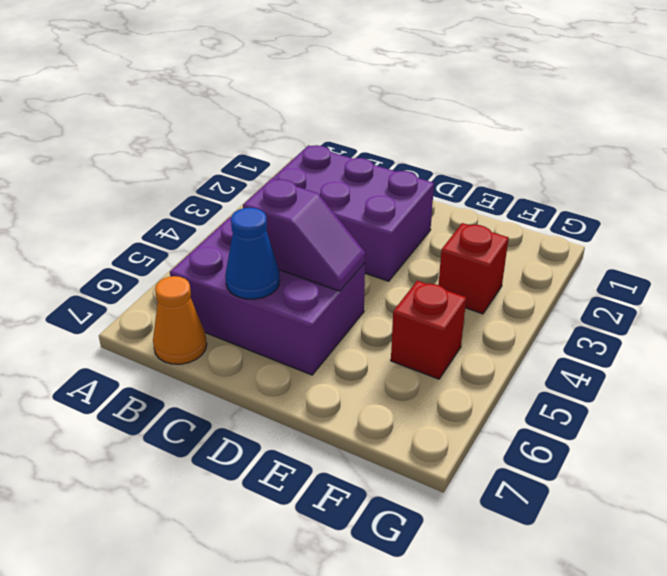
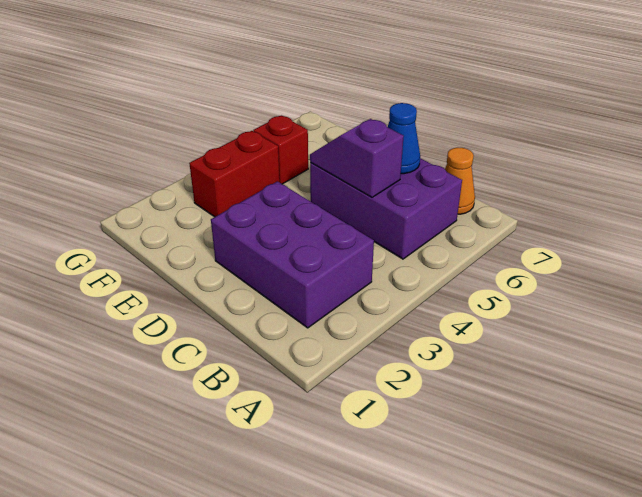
red 1x1 brick [438,223,509,314] -> red 1x2 brick [189,131,280,217]

